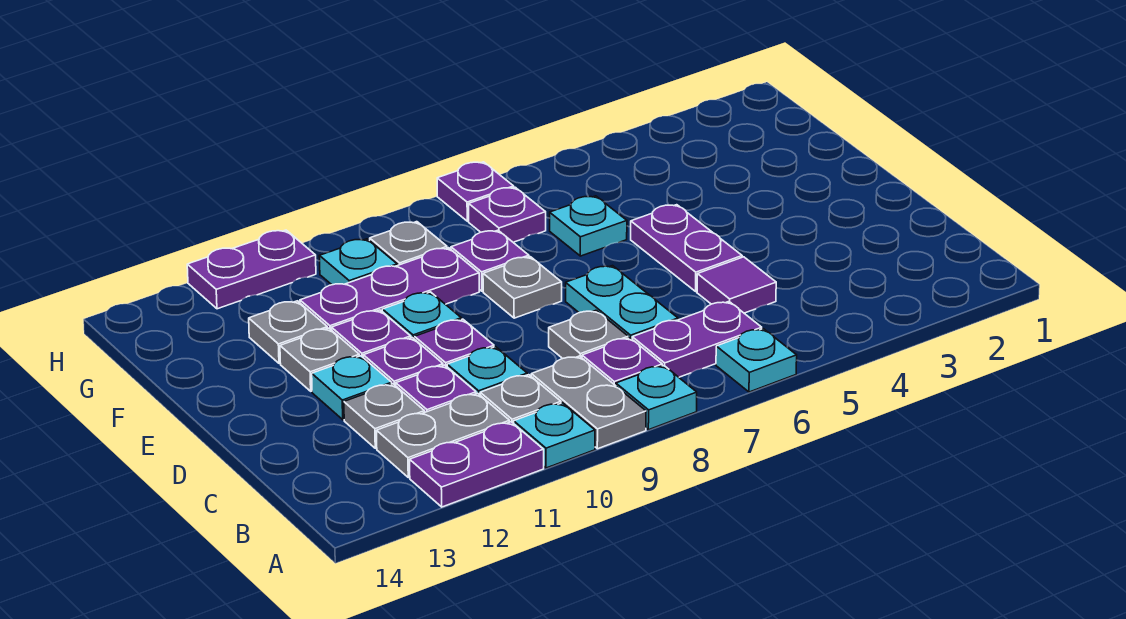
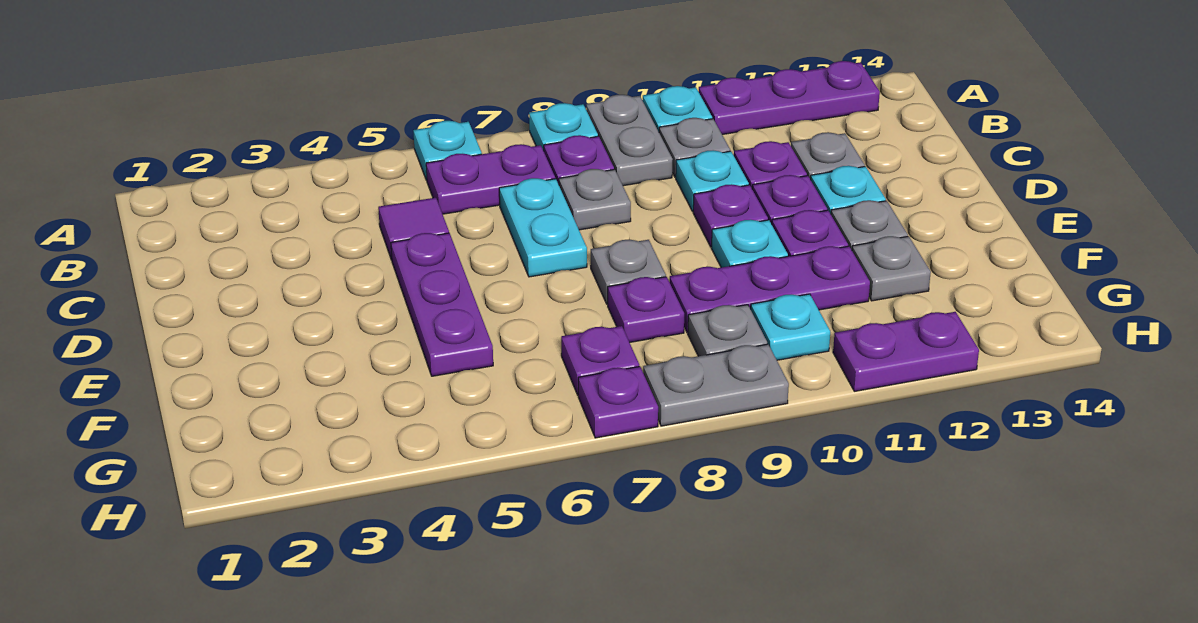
purple 1x2 plate [410,422,544,507] -> purple 1x3 plate [698,61,880,135]
grey 1x2 plate [376,393,510,478] -> grey 1x2 plate moved to [643,344,789,426]
purple 1x2 plate [631,205,742,291] -> purple 1x3 plate [391,233,493,376]
cyan 1x1 plate [550,196,627,256] -> none

